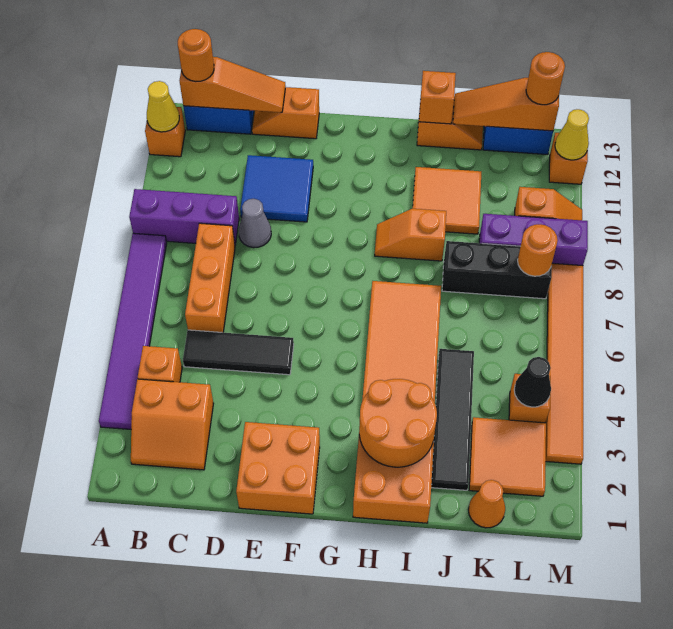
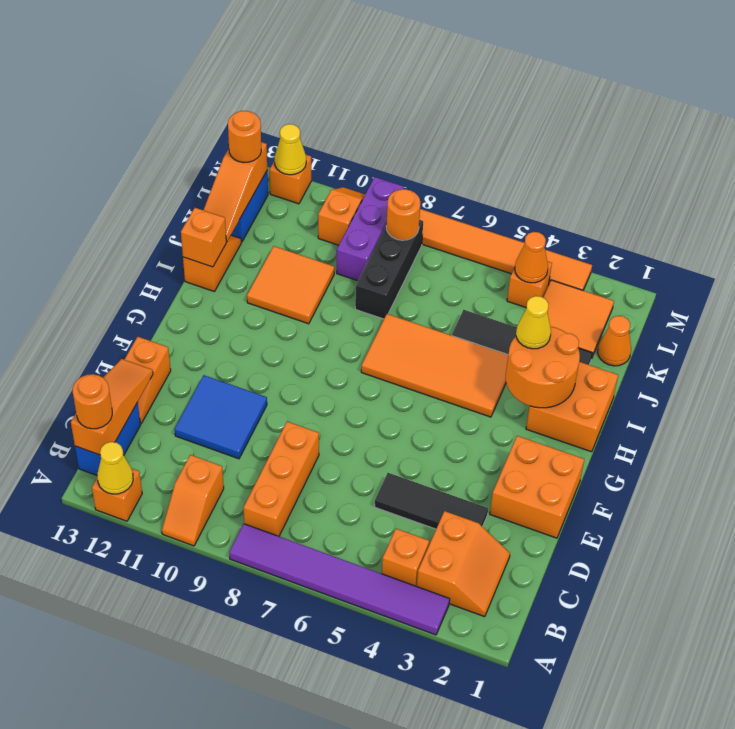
purple 1x3 brick [129,189,239,245] -> none
black 1x3 tile [183,330,294,375] -> black 1x3 tile turned to [375,473,488,529]
orange 1x3 brick [185,223,235,333] -> orange 1x3 brick turned to [244,421,319,536]
grey 1x1 cone [239,199,271,248] -> none
orange 1x2 slope [375,209,446,261] -> orange 1x2 slope moved to [162,455,224,546]
none -> yellow 1x1 cone [516,296,551,349]
black 1x1 cone [514,357,551,407] -> orange 1x1 cone [515,232,548,283]

